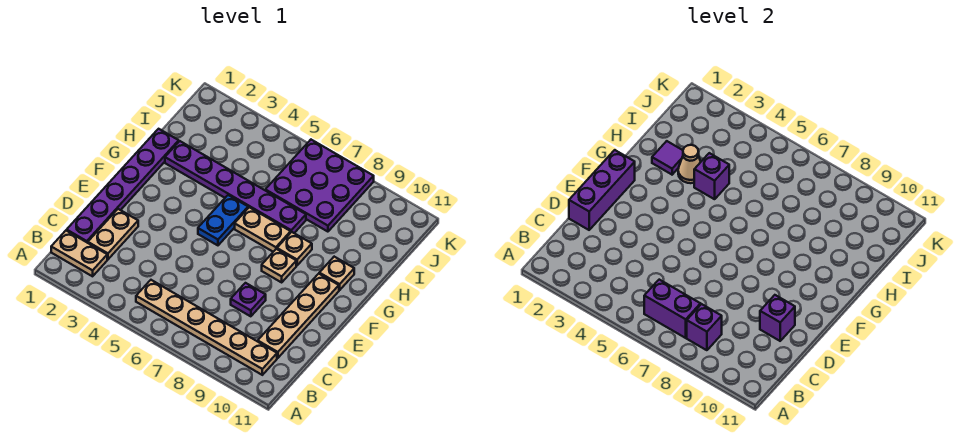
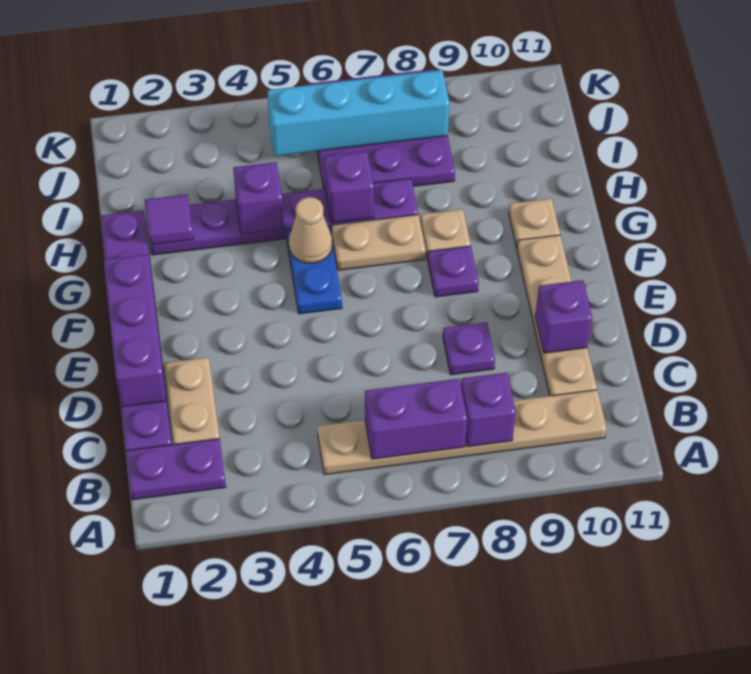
tan 1x2 plate [51,231,107,276] -> purple 1x2 plate [126,439,226,500]
tan 1x1 plate [262,249,296,282] -> purple 1x1 plate [428,246,479,297]
tan 1x1 cone [678,145,701,183] -> tan 1x1 cone moved to [289,197,332,263]
none -> purple 1x1 brick [324,151,374,223]
none -> cyan 1x4 brick [267,70,450,156]

